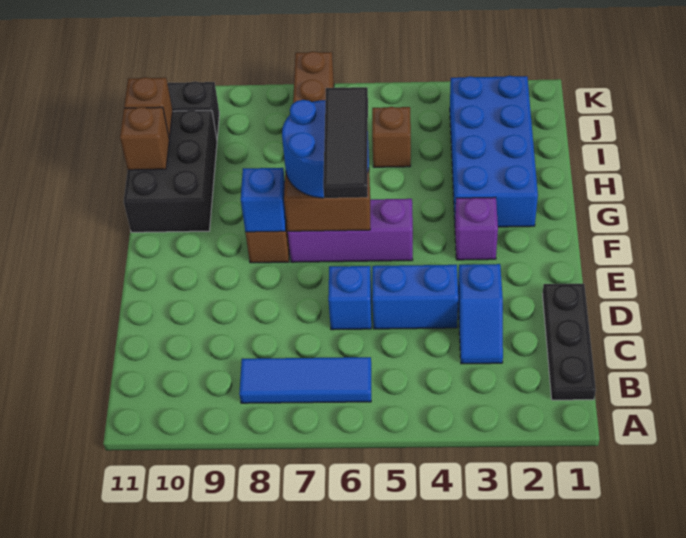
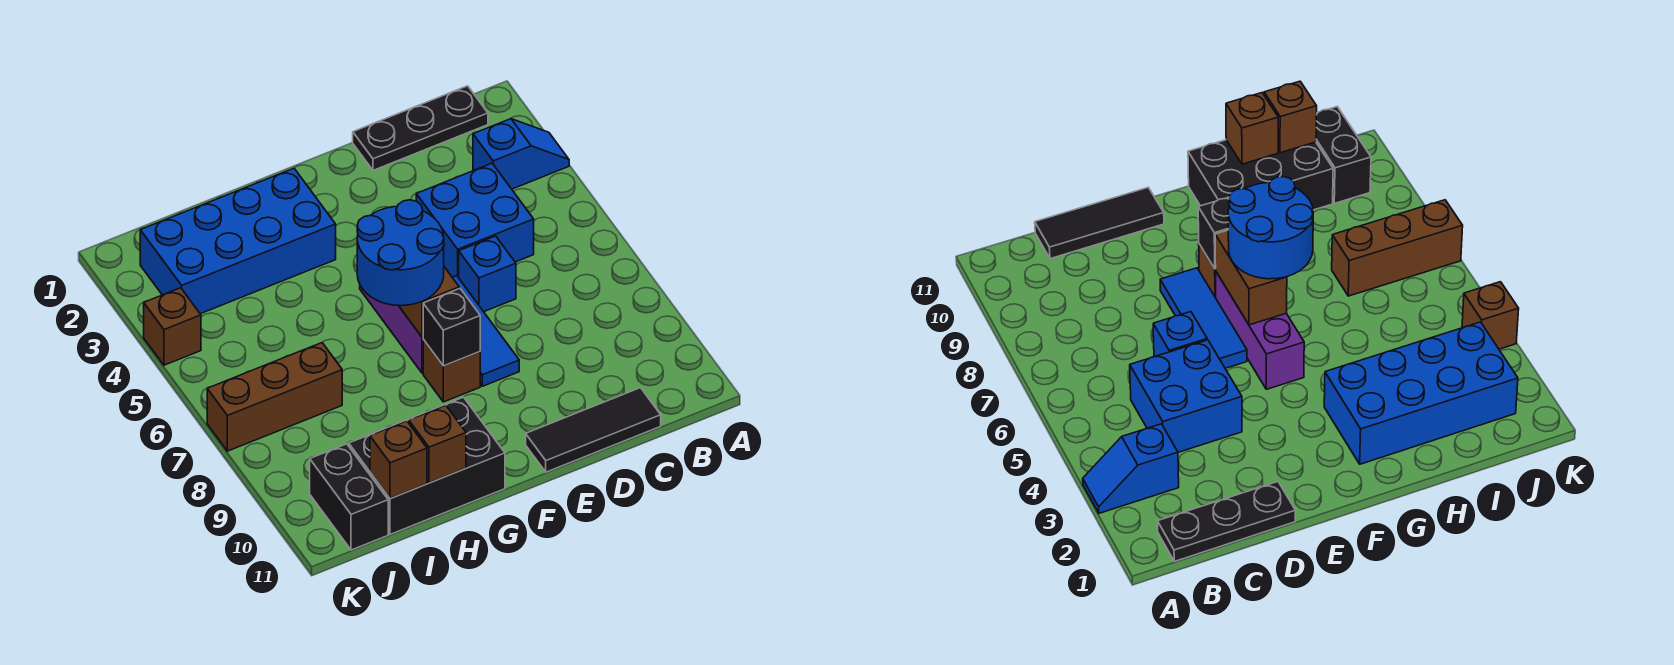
blue 1x3 tile [239,357,371,403] -> blue 1x3 tile moved to [452,276,519,386]
blue 1x2 slope [458,264,503,364] -> blue 1x2 slope moved to [473,119,569,189]
blue 1x2 brick [372,265,458,329] -> blue 2x2 brick [416,163,534,278]
black 1x3 tile [323,87,368,198] -> black 1x3 tile moved to [526,388,661,472]
purple 1x1 brick [455,197,498,260] -> none
blue 1x1 brick [241,168,286,232] -> black 1x1 brick [423,288,480,366]
brown 1x1 brick [372,107,411,167] -> brown 1x1 brick moved to [144,288,201,365]

